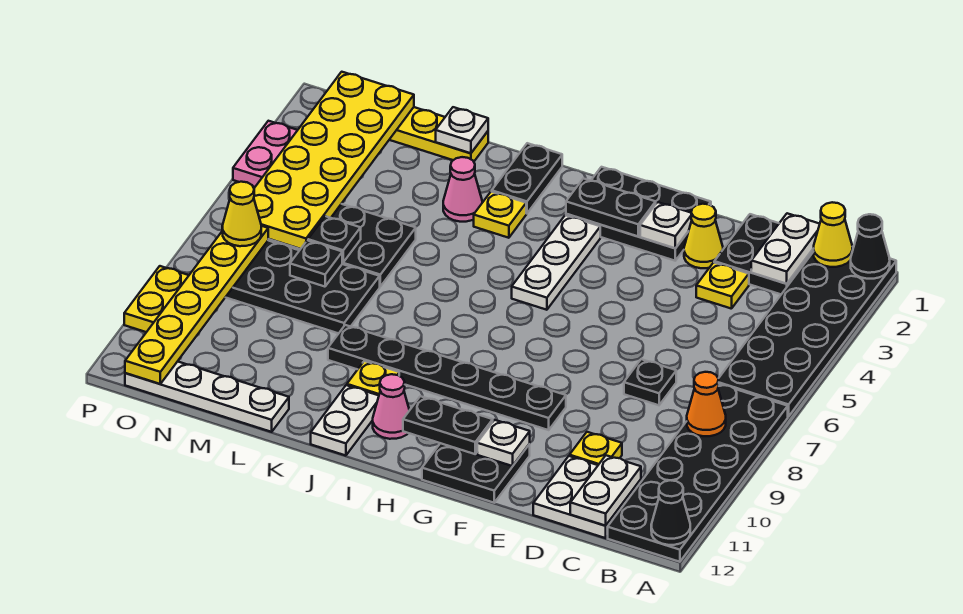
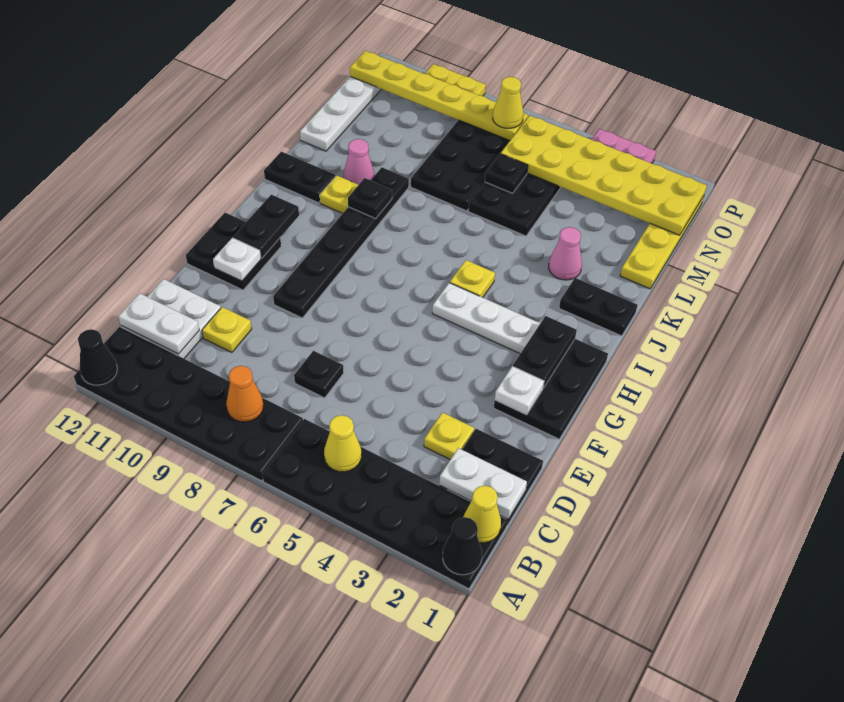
yellow 1x1 cone [684,204,723,268] -> yellow 1x1 cone moved to [324,415,362,472]
pink 1x1 cone [373,374,410,439] -> pink 1x1 cone moved to [344,139,375,185]
yellow 1x1 plate [474,192,526,238] -> yellow 1x1 plate moved to [450,260,495,297]
white 1x2 plate [311,385,379,456] -> black 1x2 plate [264,152,335,203]
white 1x1 plate [436,107,488,153] -> none
black 1x1 plate [290,240,343,287] -> black 1x1 plate moved to [348,178,392,219]

